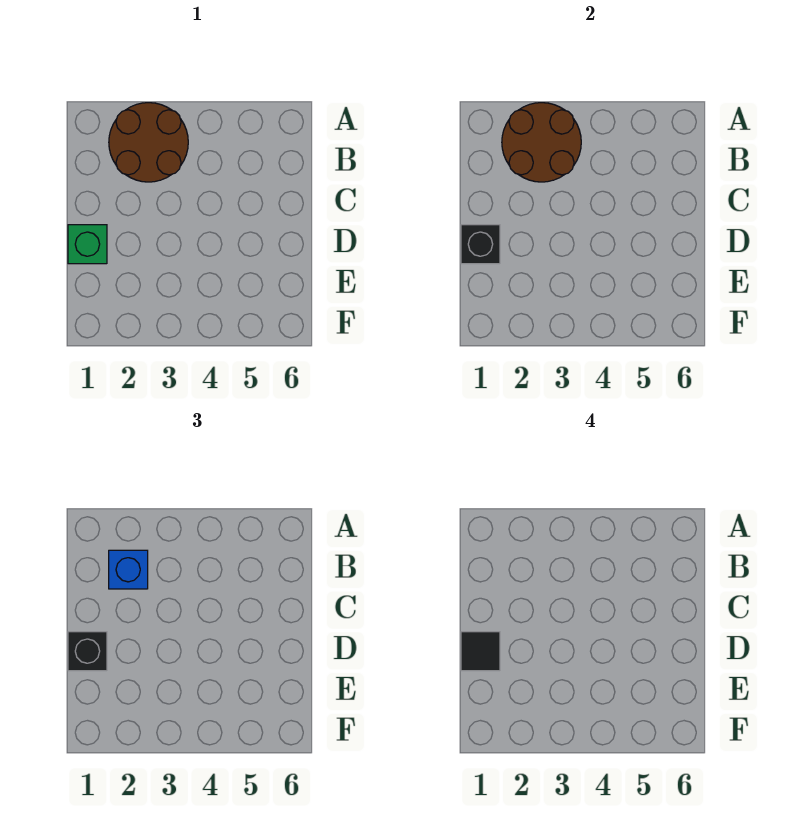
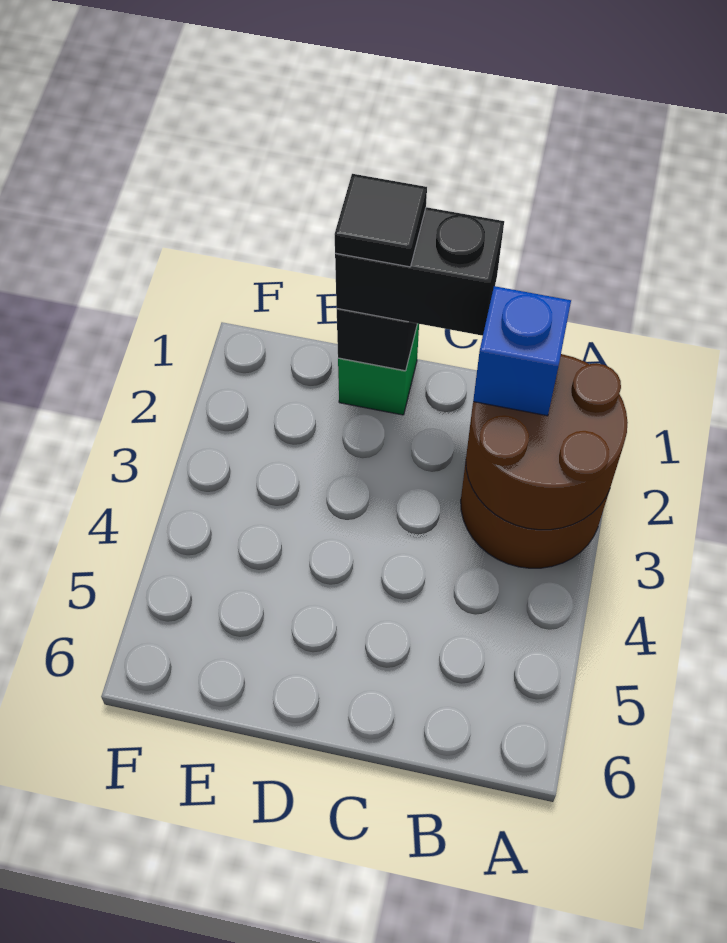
black 1x1 brick [68,632,107,671] -> black 1x2 brick [335,207,504,336]

